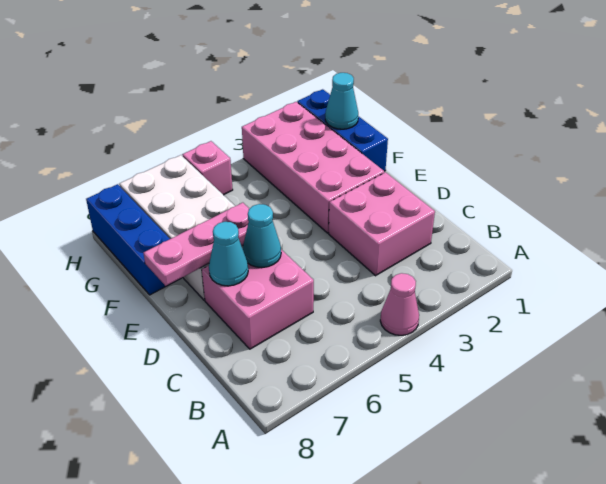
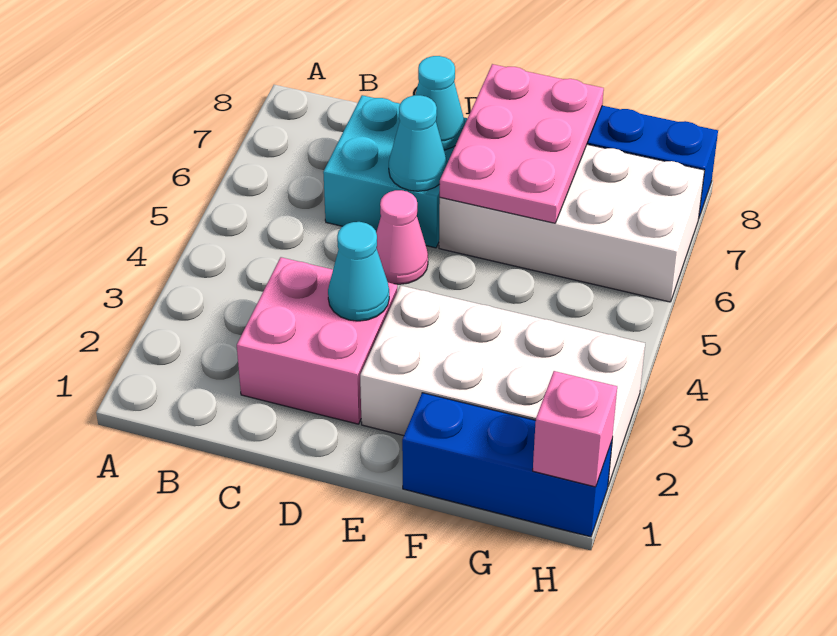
pink 1x1 cone [380,273,419,335] -> pink 1x1 cone moved to [376,190,428,284]
pink 2x2 brick [202,250,314,349] -> cyan 2x2 brick [323,95,467,248]
pink 2x4 brick [242,102,384,233] -> white 2x4 brick [360,285,645,486]
pink 1x3 plate [144,203,249,286] -> pink 2x3 plate [440,64,604,223]
cyan 1x1 cone [325,73,358,129] -> cyan 1x1 cone moved to [328,222,389,321]
pink 1x1 brick [182,141,233,195] -> pink 1x1 brick moved to [533,371,617,487]

